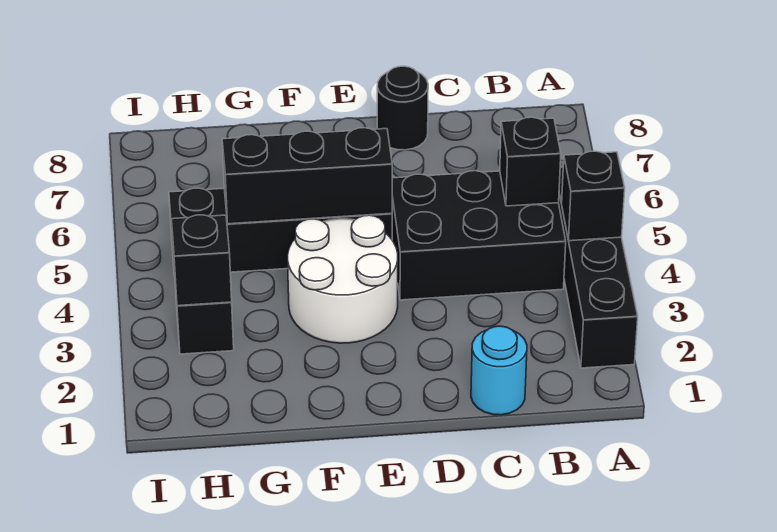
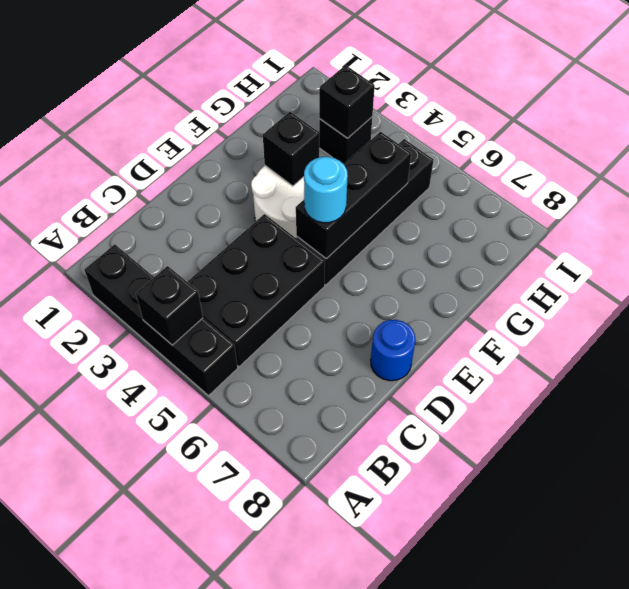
black 1x1 brick [500,117,561,206] -> black 1x1 brick moved to [263,112,319,186]
cyan 1x1 round brick [471,326,527,415] -> cyan 1x1 round brick moved to [304,157,348,223]
black 1x1 round brick [377,66,428,150] -> blue 1x1 round brick [371,320,416,381]

